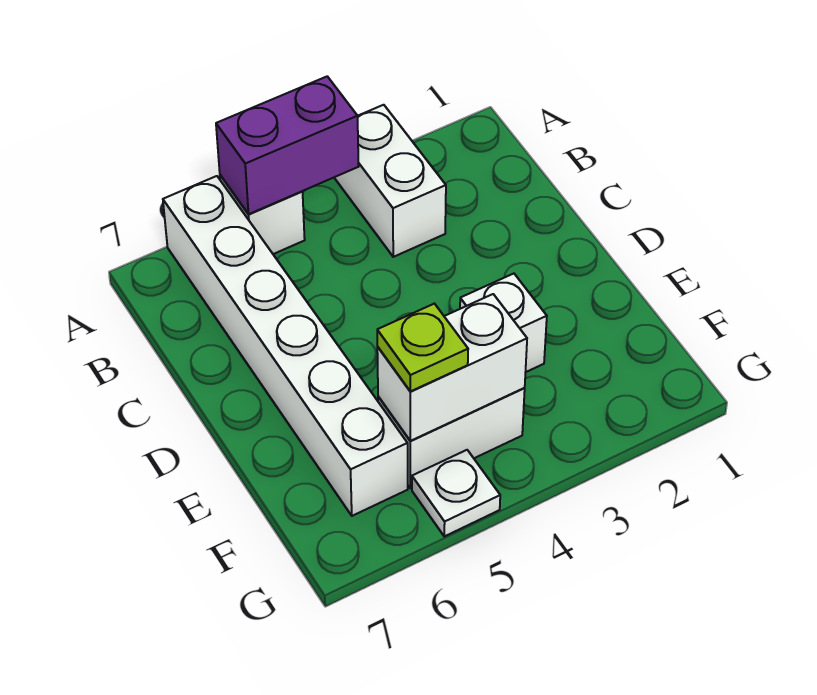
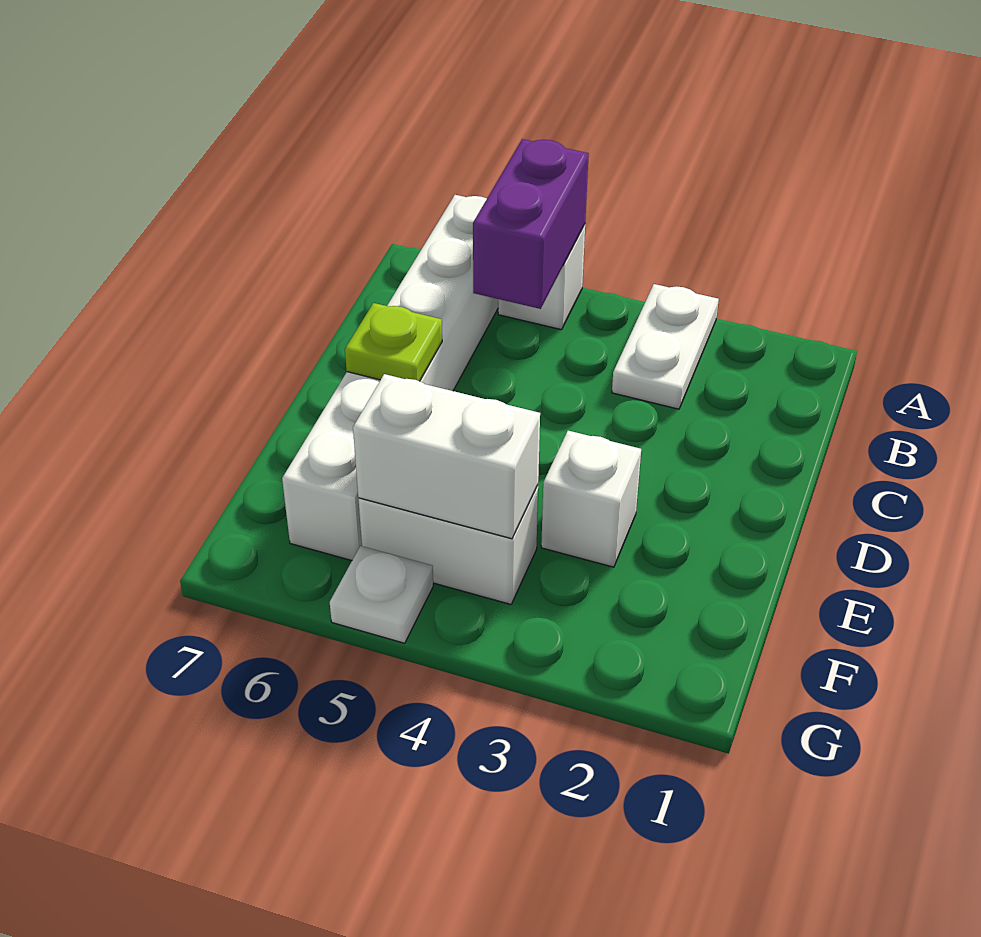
white 1x2 brick [334,105,446,257] -> white 1x2 plate [612,284,719,409]
purple 1x2 brick [216,76,359,214] -> purple 1x2 brick turned to [473,139,589,309]
lime 1x1 plate [377,304,468,391] -> lime 1x1 plate moved to [345,303,442,381]

